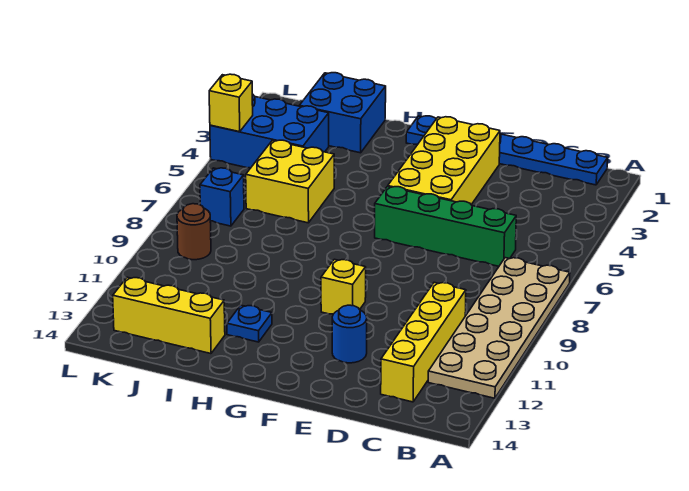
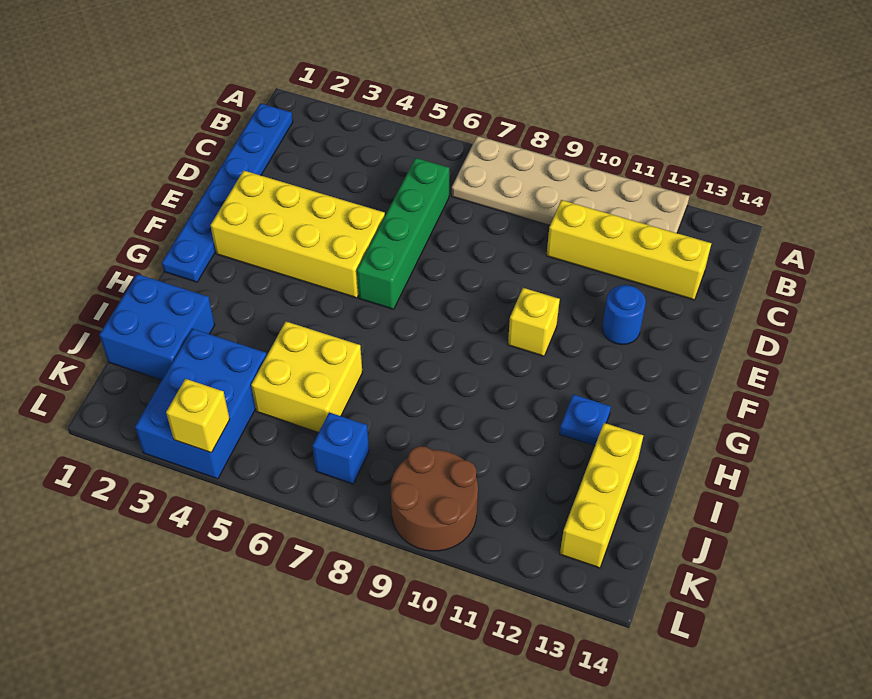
brown 1x1 round brick [177,204,211,260] -> brown 2x2 round brick [391,446,478,551]

